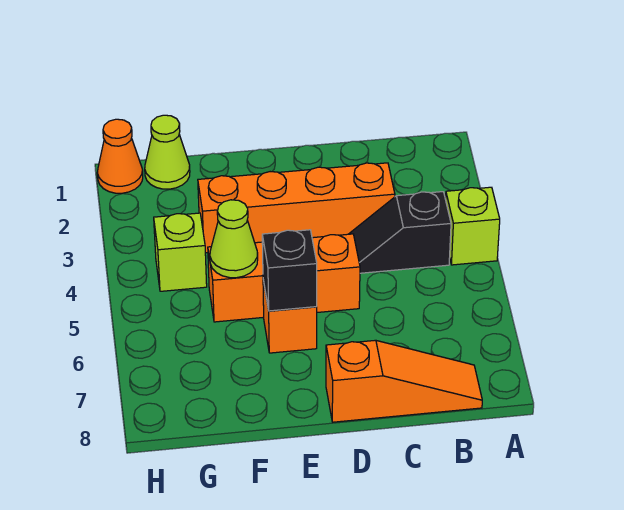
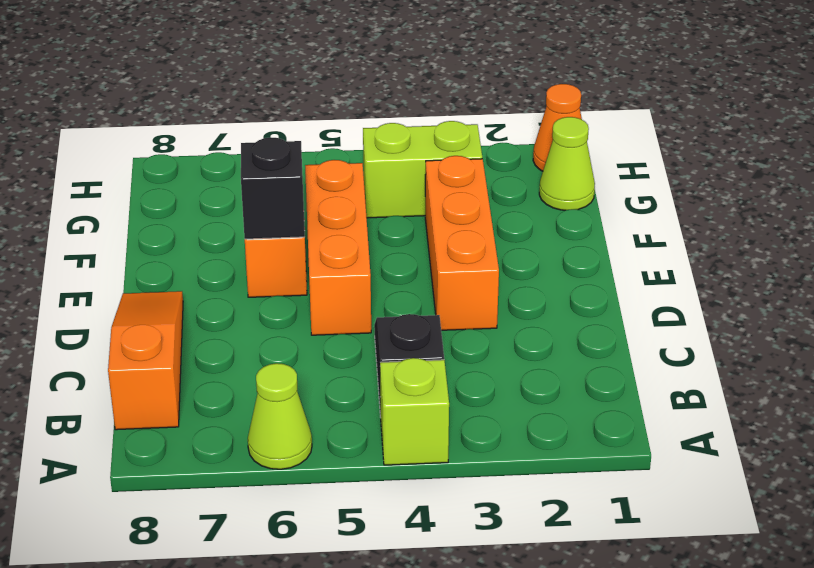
orange 1x3 slope [326,340,482,422] -> orange 1x3 slope turned to [108,291,183,430]
orange 1x4 brick [198,163,395,253] -> orange 1x3 brick [425,156,499,330]
lime 1x1 cone [210,200,258,278] -> lime 1x1 cone moved to [248,363,312,469]
lime 1x1 brick [154,213,207,291] -> lime 1x2 brick [363,121,482,218]

